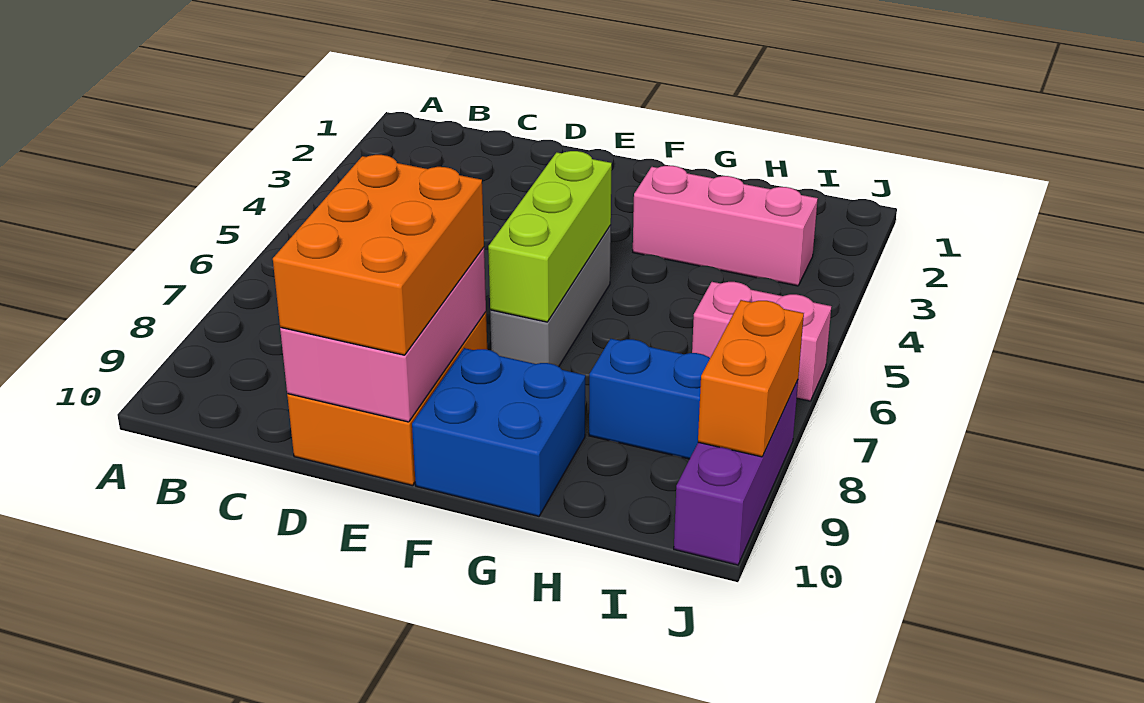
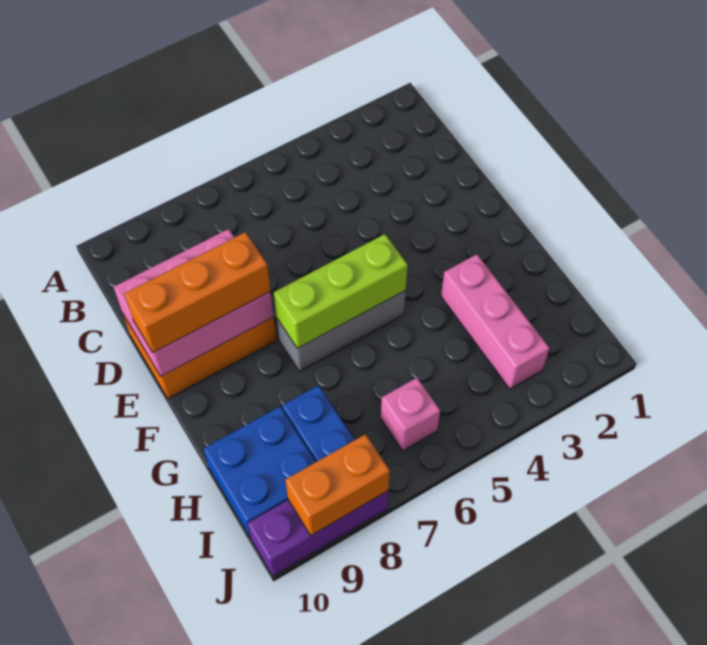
orange 2x3 brick [273,155,484,355] -> orange 1x3 brick [124,232,271,353]
blue 2x2 brick [412,348,585,516] -> blue 2x2 brick moved to [204,407,316,538]
pink 1x2 brick [692,282,831,401] -> pink 1x1 brick [381,378,440,451]

